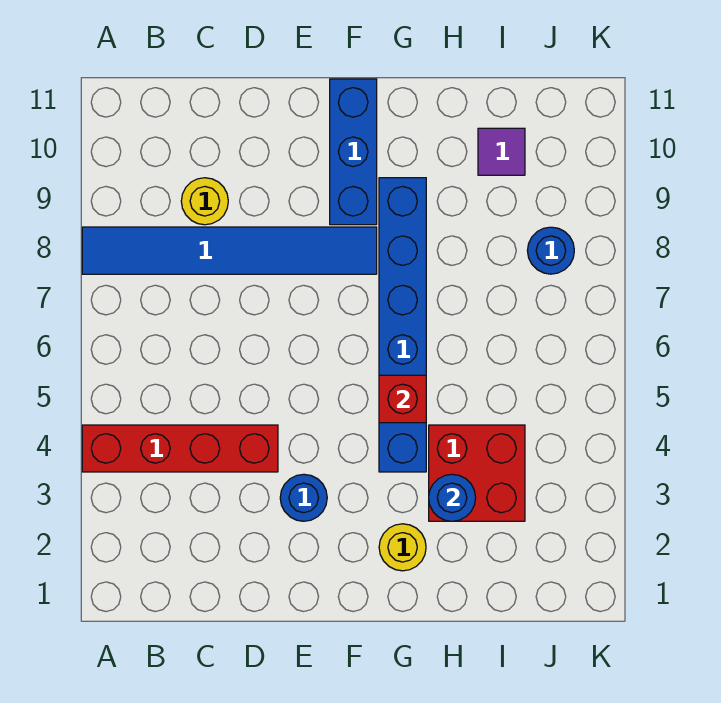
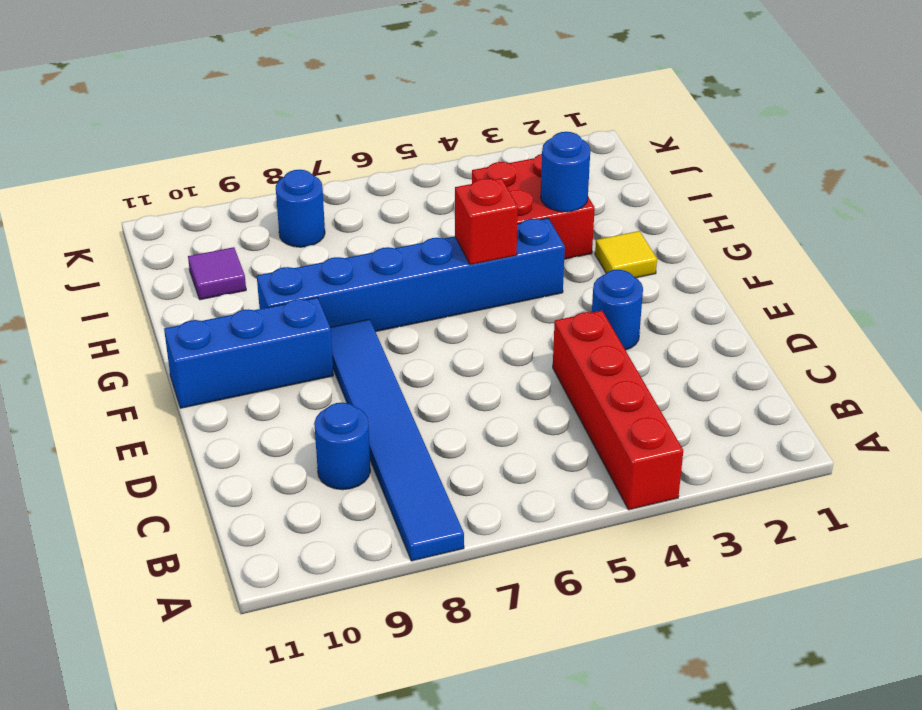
yellow 1x1 round brick [181,178,228,225] -> blue 1x1 round brick [314,403,370,490]
yellow 1x1 round brick [379,524,426,571] -> yellow 1x1 tile [595,231,657,278]

